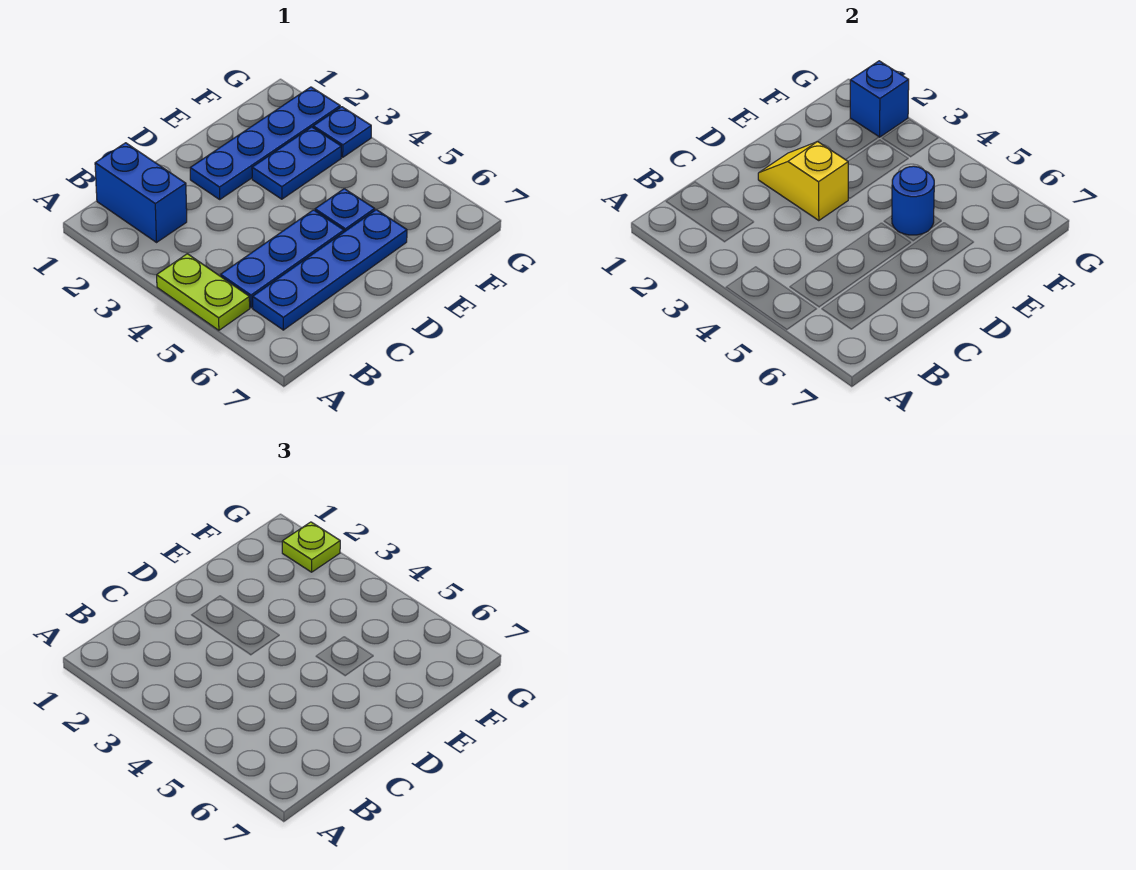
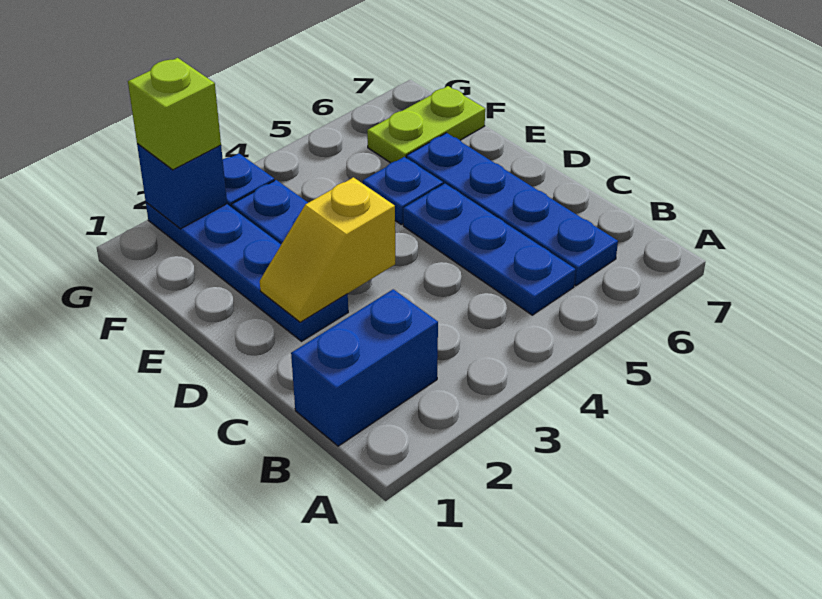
lime 1x2 plate [157,254,250,330] -> lime 1x2 plate moved to [367,86,485,163]
blue 1x1 round brick [892,166,934,235] -> none
lime 1x1 plate [282,522,340,572] -> lime 1x1 brick [128,58,221,170]

